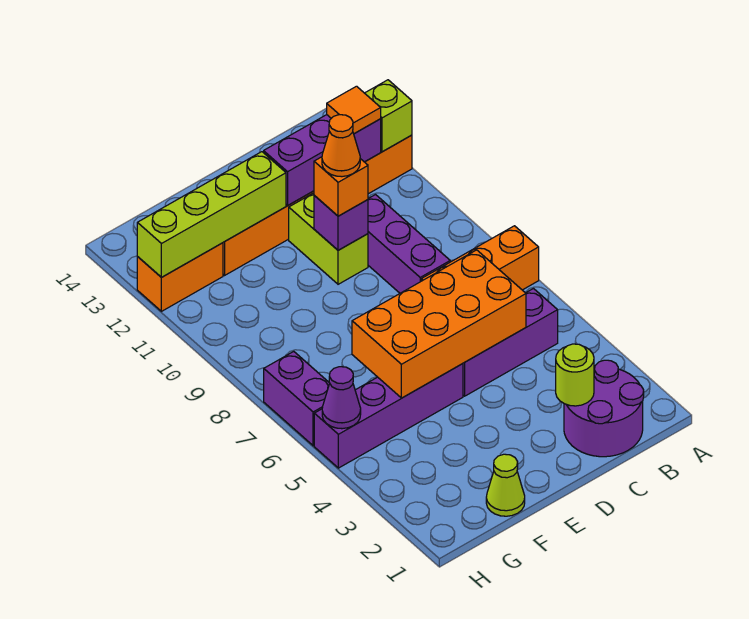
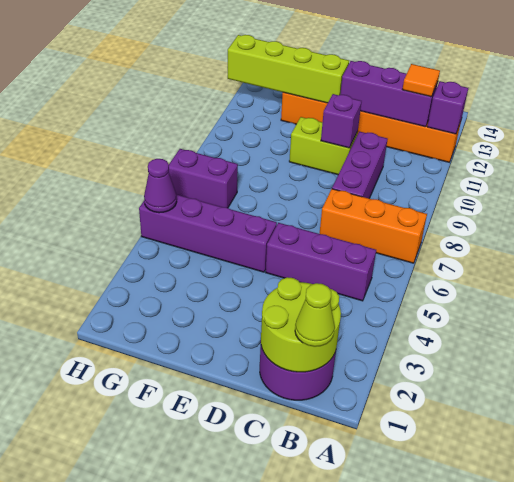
lime 1x1 brick [365,80,412,152] -> purple 1x1 brick [427,81,468,134]
lime 1x1 round brick [556,344,594,406] -> lime 2x2 round brick [261,277,341,372]
orange 2x4 brick [352,250,526,398] -> none
lime 1x2 brick [289,193,368,284] -> lime 1x2 brick turned to [289,117,358,175]
orange 1x1 brick [314,157,368,216] -> none
orange 1x1 cone [322,115,360,177] -> none
lime 1x1 cone [486,454,525,516] -> lime 1x1 cone moved to [295,283,335,347]
orange 1x2 brick [137,243,223,311] -> none
purple 1x2 brick [264,351,330,446] -> purple 1x2 brick turned to [169,149,238,208]

